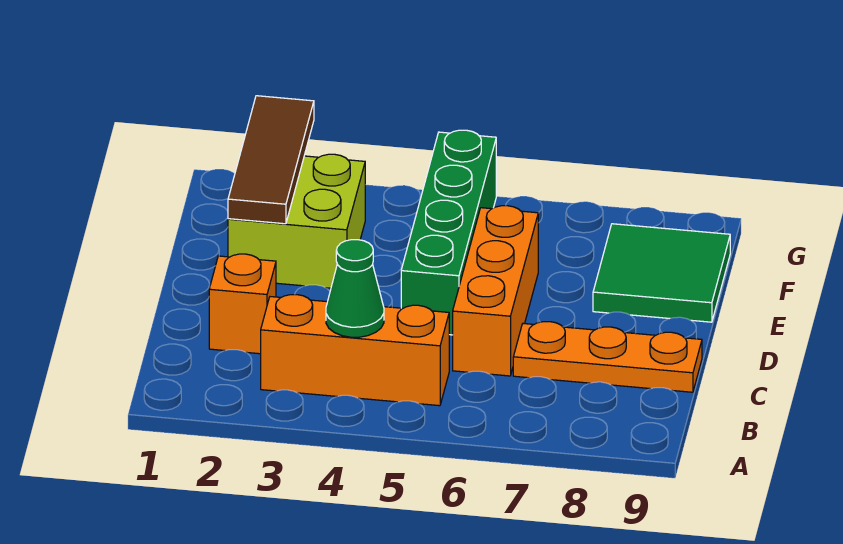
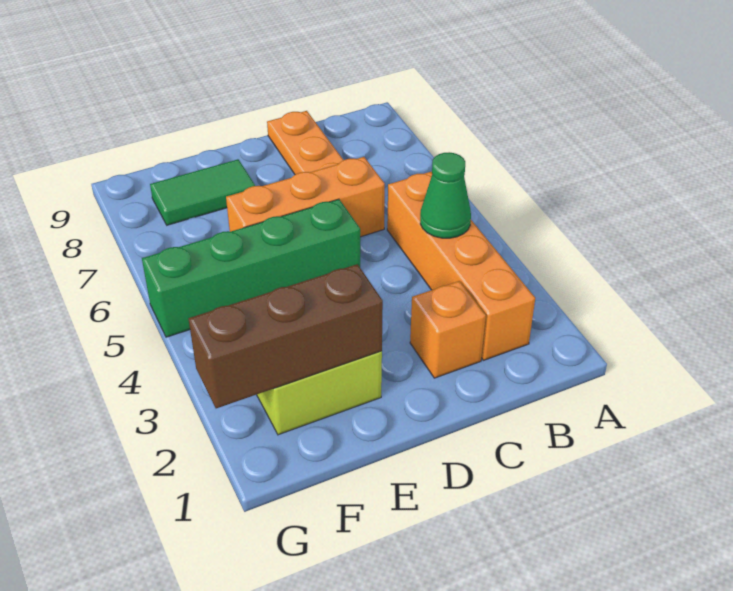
orange 1x3 brick [261,295,449,406] -> orange 1x4 brick [387,172,535,360]
brown 1x3 tile [228,96,314,224] -> brown 1x3 brick [188,264,383,408]
green 2x2 tile [593,224,730,322] -> green 1x2 tile [150,159,255,225]

